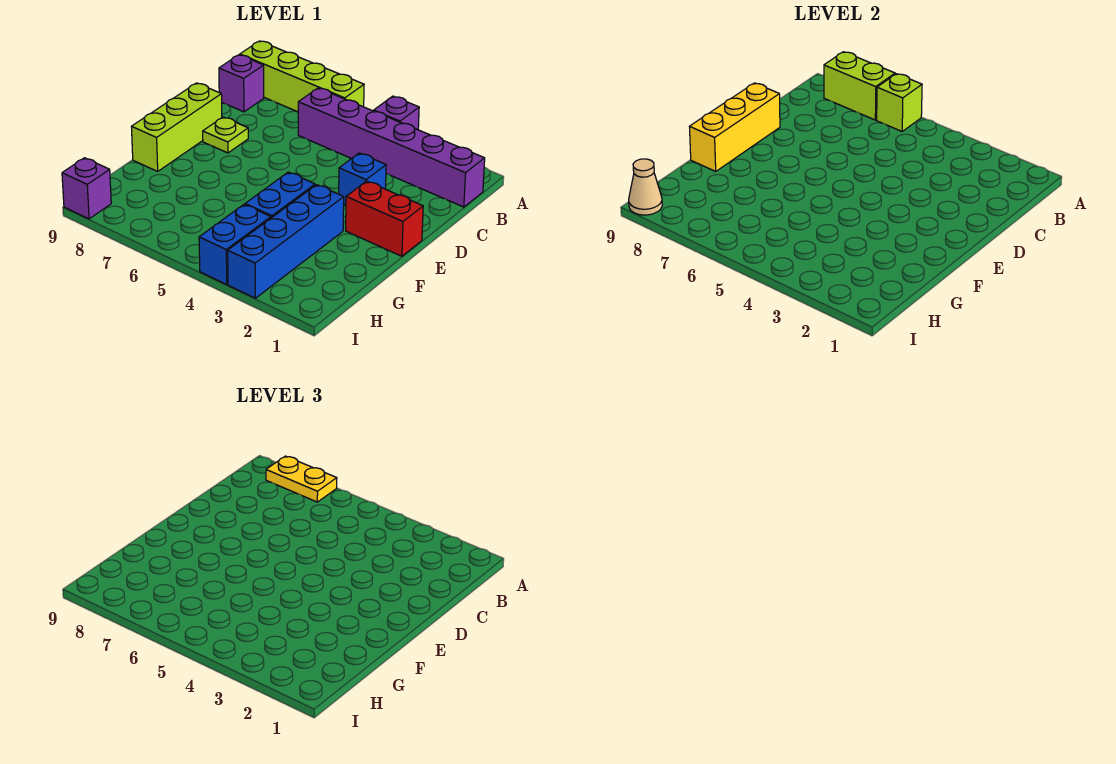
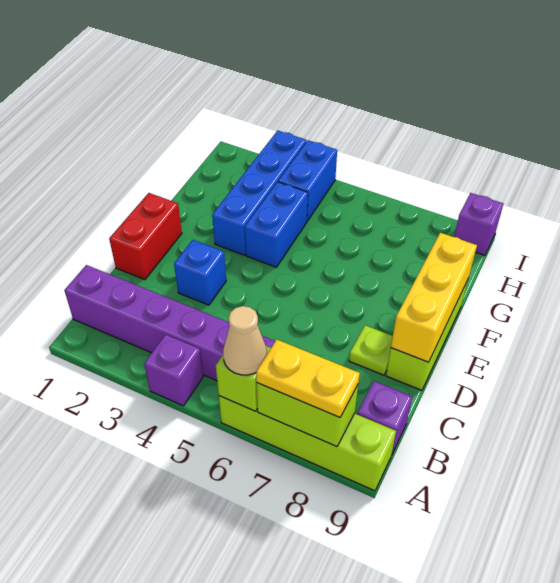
red 1x2 brick [346,181,423,256] -> red 1x2 brick turned to [109,193,182,280]
tan 1x1 cone [629,159,662,215] -> tan 1x1 cone moved to [223,306,267,375]

